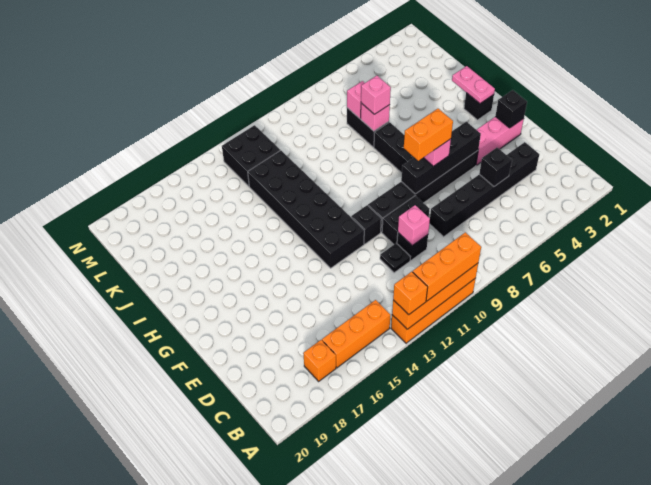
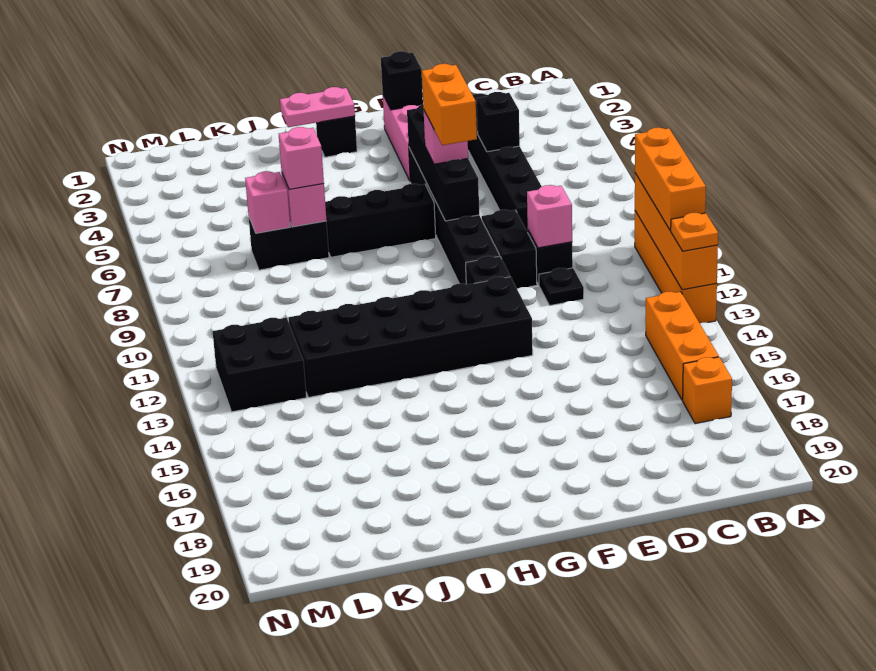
orange 1x1 brick [393,272,428,315] -> orange 1x1 plate [670,213,718,251]

